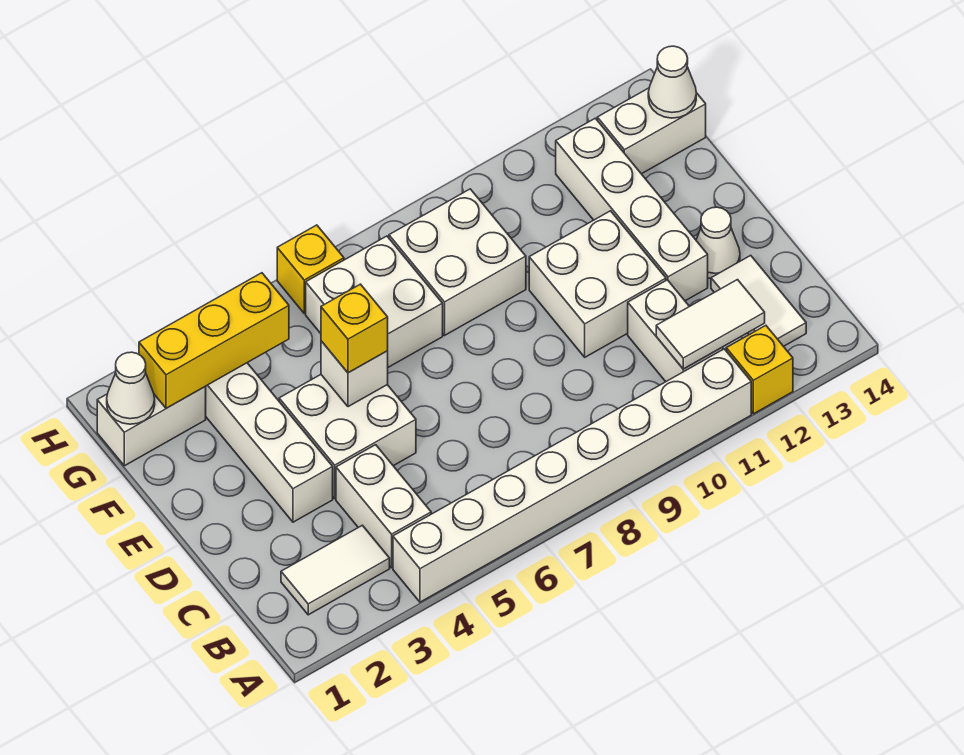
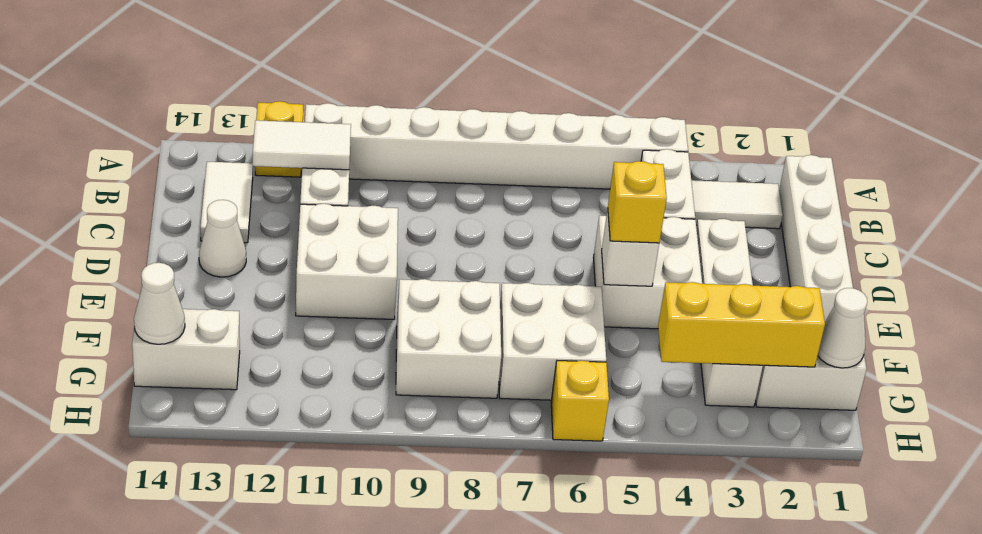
white 1x4 brick [556,118,708,301] -> white 1x4 brick moved to [779,155,853,321]

